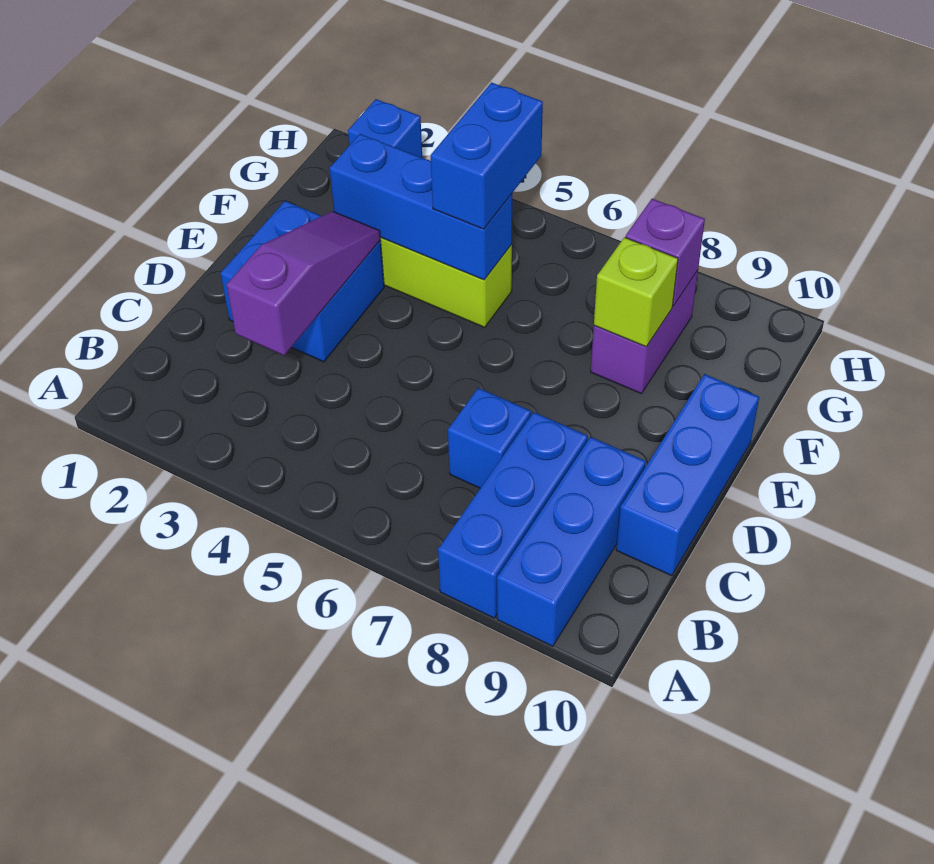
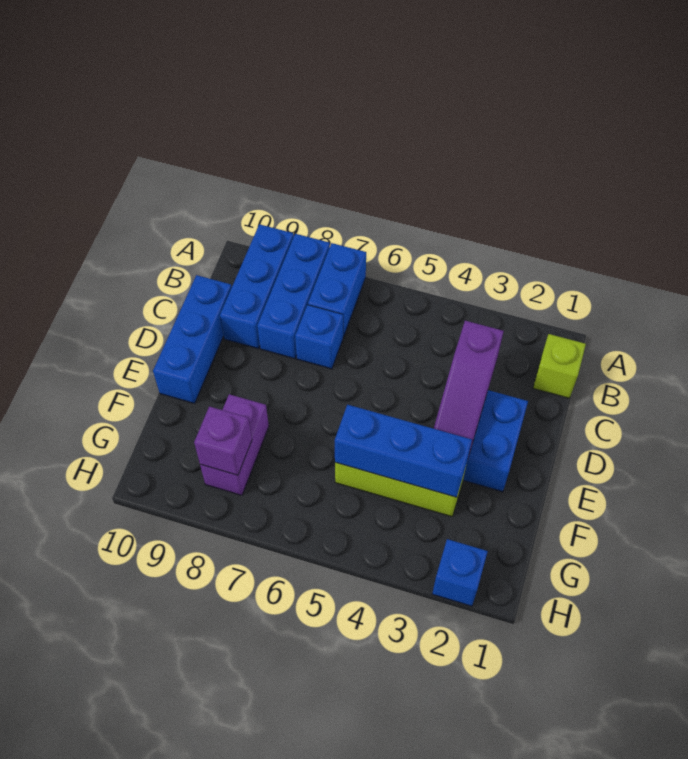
blue 1x2 brick [431,83,543,229] -> blue 1x2 brick moved to [308,243,366,337]
lime 1x1 brick [594,237,678,347] -> lime 1x1 brick moved to [533,334,586,398]

